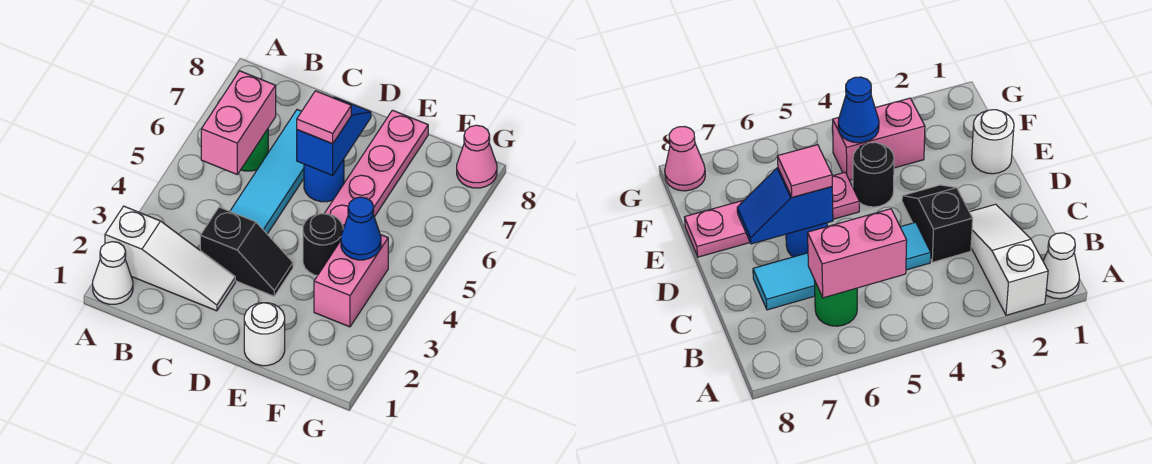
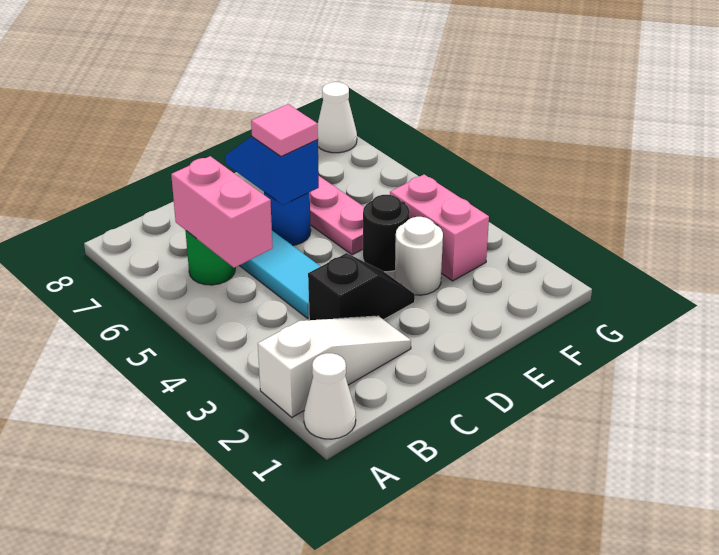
white 1x1 round brick [244,303,285,366] -> white 1x1 round brick moved to [395,217,443,295]
blue 1x1 cone [341,197,381,260] -> none
pink 1x1 cone [457,125,497,188] -> white 1x1 cone [318,82,357,153]

